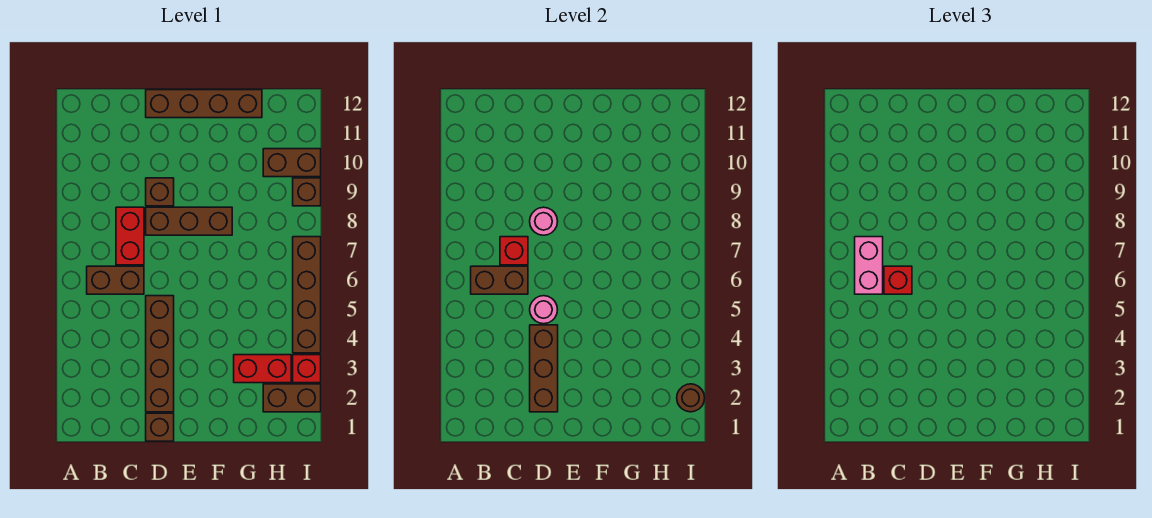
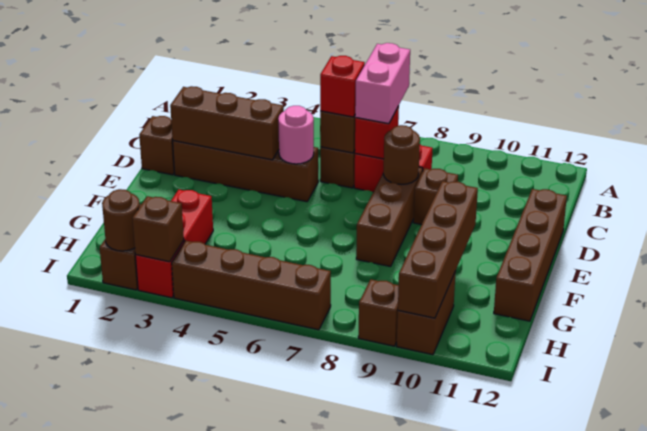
pink 1x2 brick [855,237,883,294] -> pink 1x2 brick turned to [355,43,410,124]
pink 1x1 round brick [530,207,558,235] -> brown 1x1 round brick [383,125,420,184]
none -> brown 1x4 brick [398,181,478,318]
none -> brown 1x1 brick [132,196,184,262]

